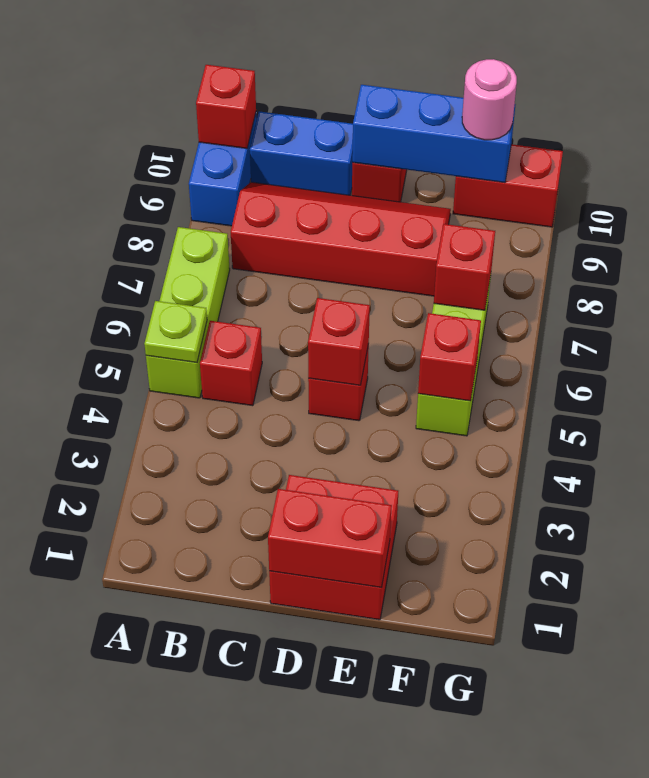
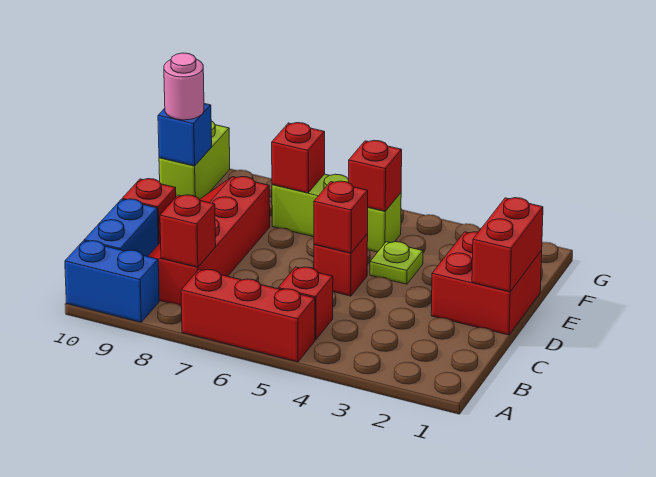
lime 1x3 brick [146,227,230,398] -> red 1x3 brick [181,269,315,362]
lime 1x1 plate [144,301,207,362] -> lime 1x1 plate moved to [370,242,423,284]
red 1x1 brick [196,65,256,149] -> red 1x1 brick moved to [160,195,216,267]
blue 1x3 brick [352,85,515,183] -> blue 1x1 brick [158,104,212,166]
red 1x2 brick [453,144,563,227] -> lime 1x2 brick [159,121,230,200]

